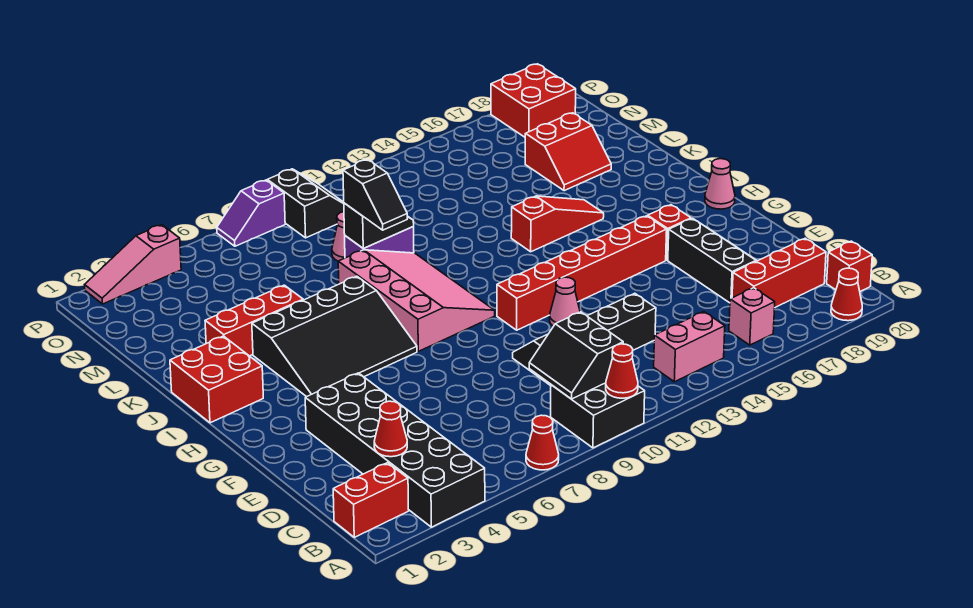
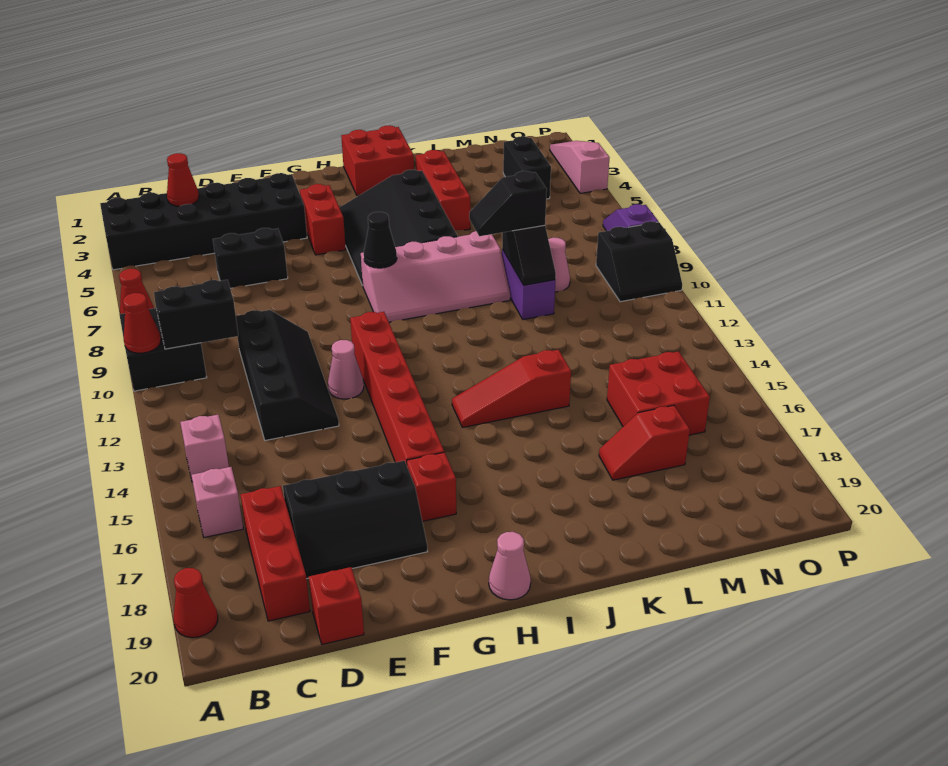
red 1x2 brick [333,463,409,537] -> red 1x2 brick moved to [300,184,346,255]
pink 1x2 brick [654,312,725,382] -> pink 1x1 brick [180,415,229,482]
red 1x1 brick [827,241,872,291] -> red 1x1 brick moved to [309,567,364,644]
none -> black 1x2 brick [213,228,288,288]
pink 3x4 slope [338,250,495,351] -> pink 2x4 slope [361,231,510,322]
none -> black 1x1 cone [364,212,397,268]
red 1x3 slope [511,196,604,252] -> red 1x3 slope turned to [452,350,571,428]
red 2x2 slope [525,113,611,191] -> red 1x2 slope [599,405,690,480]
none -> black 1x2 brick [503,136,551,199]
red 2x2 brick [491,64,576,137] -> red 2x2 brick moved to [607,351,710,435]

